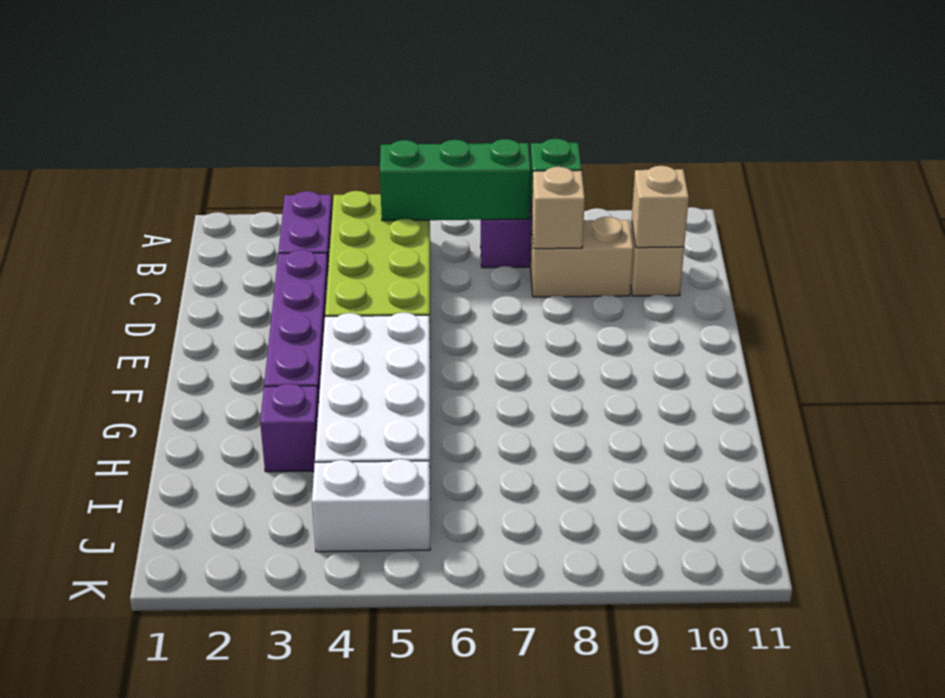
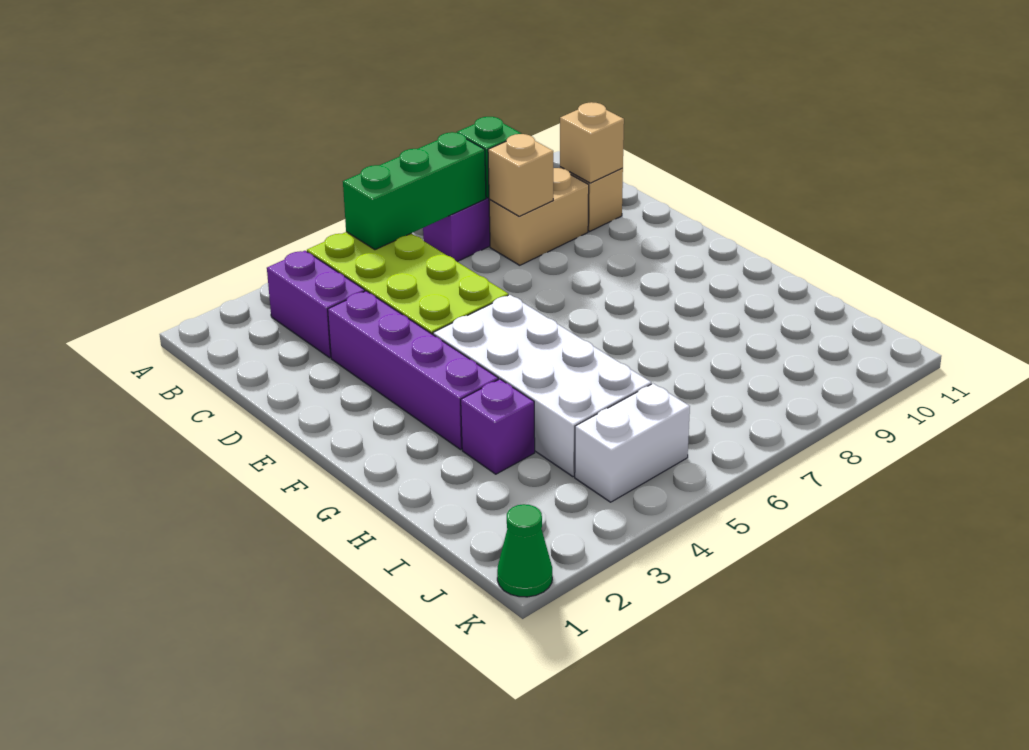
none -> green 1x1 cone [497,504,552,597]

